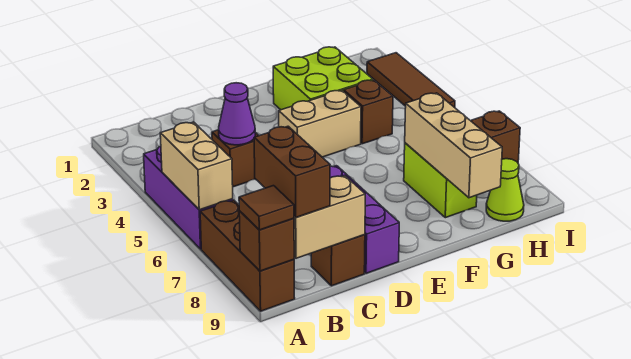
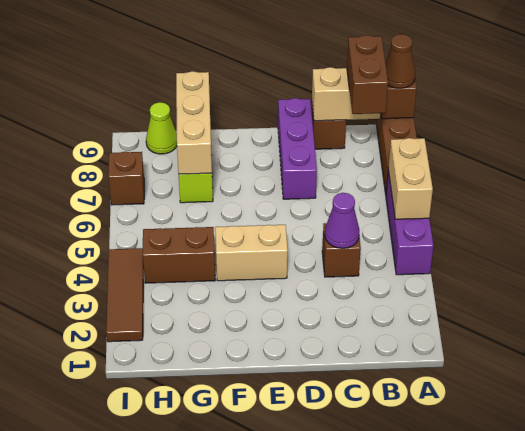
brown 1x1 tile [239,186,294,230] -> brown 1x1 cone [385,34,415,88]
lime 2x2 brick [273,47,373,110] -> none
brown 1x1 brick [344,80,393,144] -> brown 1x2 brick [143,227,215,283]

